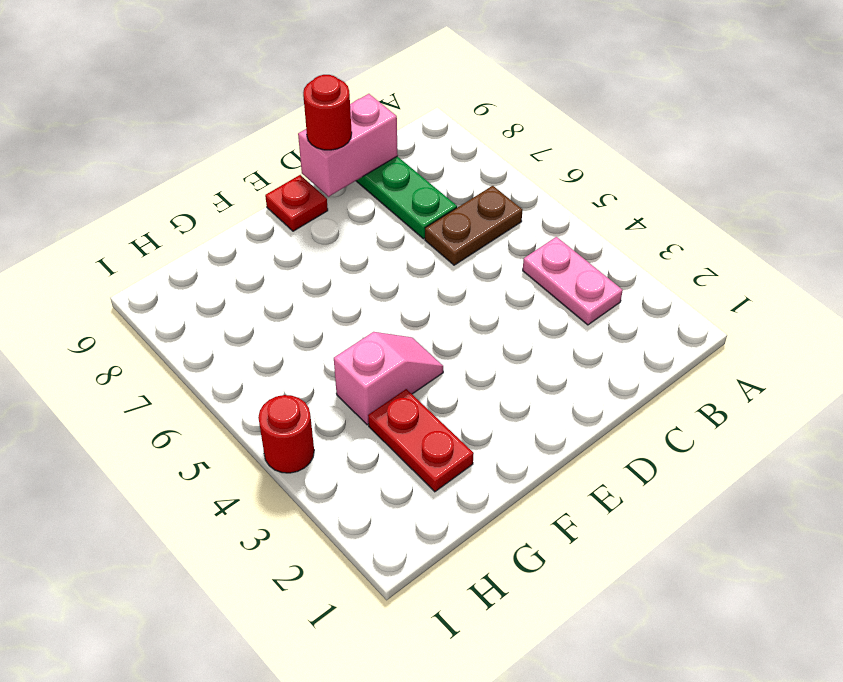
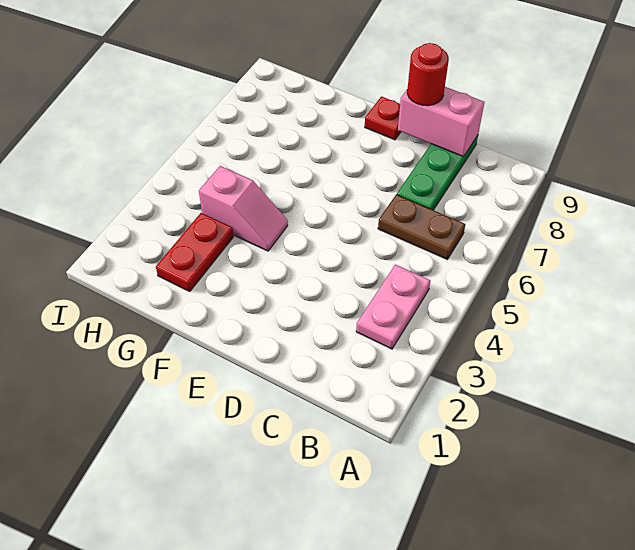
red 1x1 round brick [258,395,314,473] -> none

